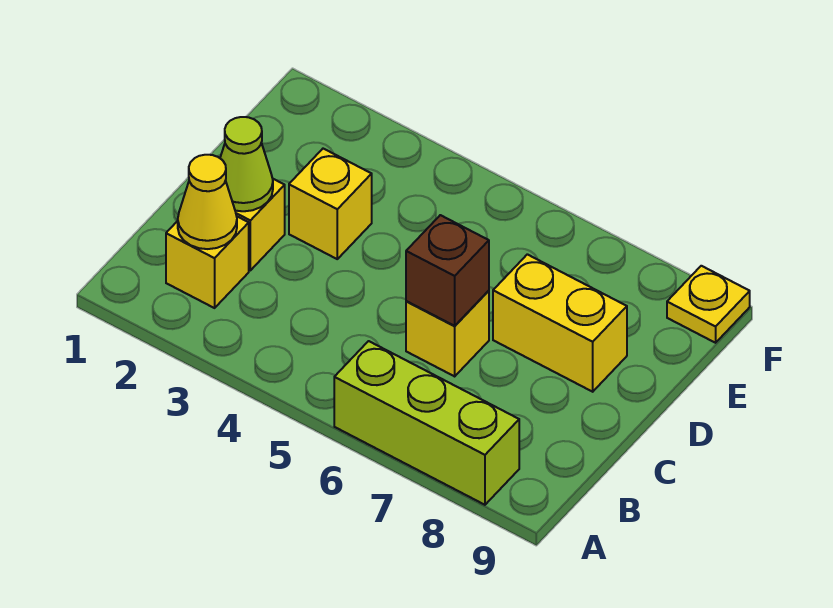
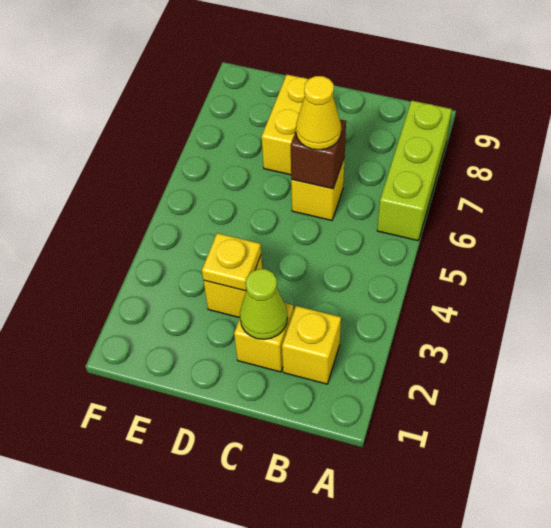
yellow 1x1 cone [178,155,237,249] -> yellow 1x1 cone moved to [296,76,341,150]
yellow 1x1 plate [667,266,750,343] -> yellow 1x1 plate moved to [202,233,261,291]

